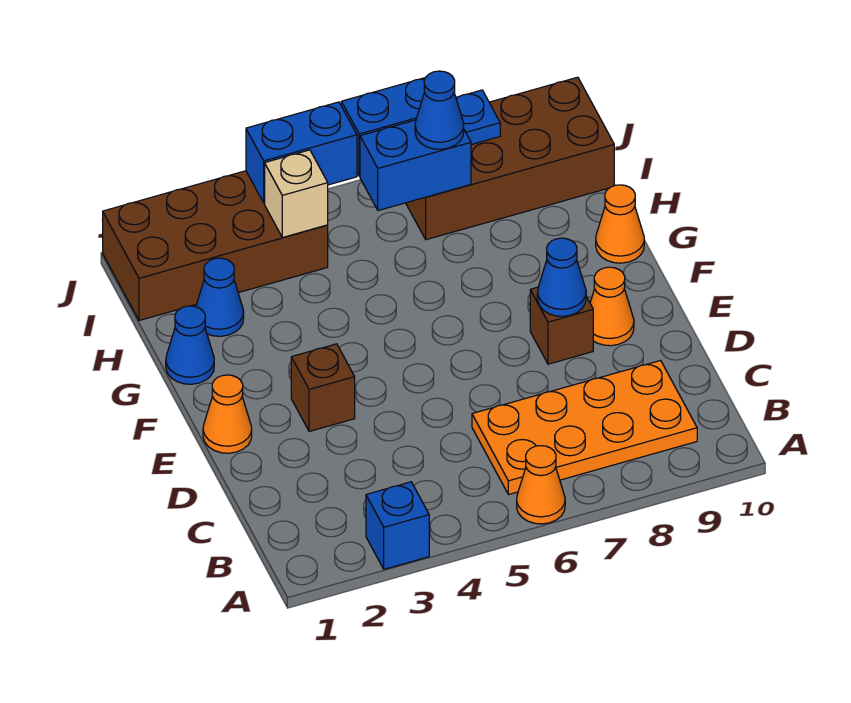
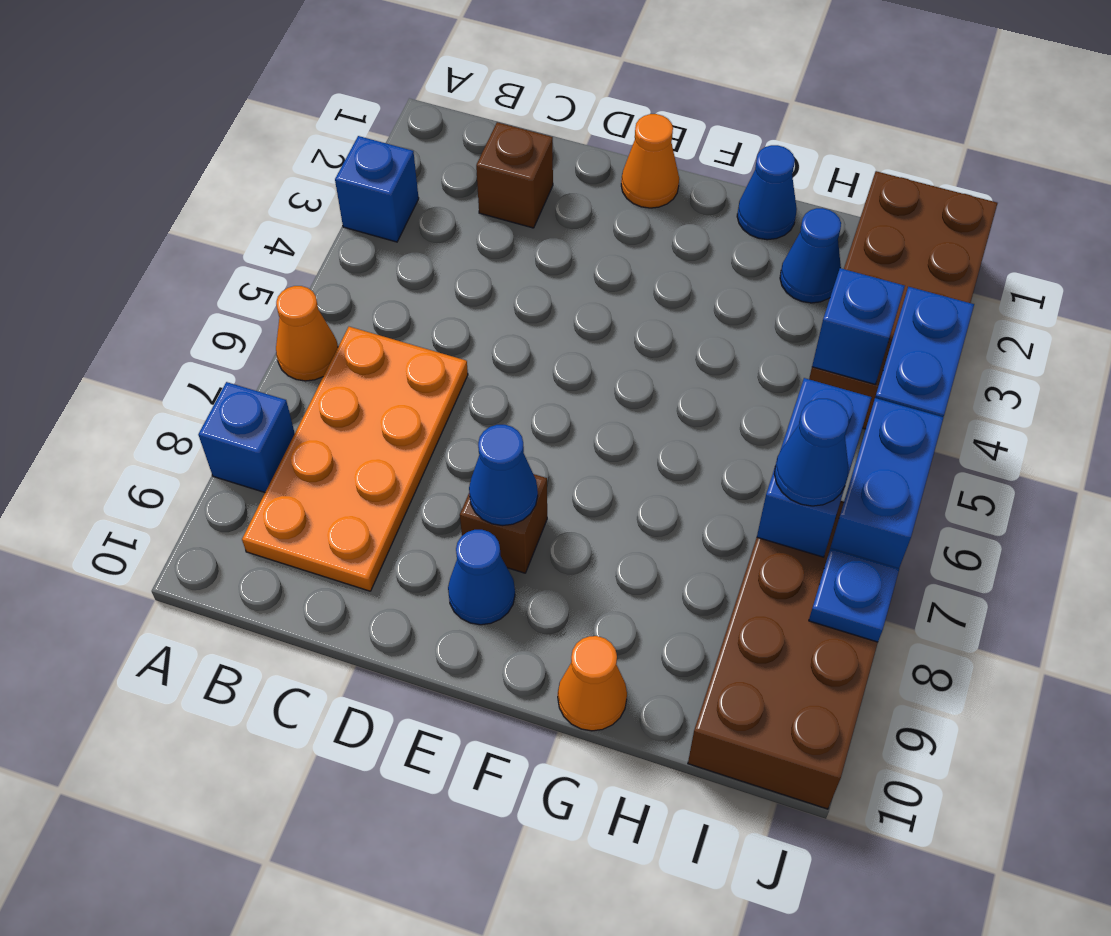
none -> blue 1x1 brick [198,382,295,492]
brown 1x1 brick [291,344,355,432] -> brown 1x1 brick moved to [476,122,553,228]
orange 1x1 cone [590,267,634,346] -> blue 1x1 cone [448,530,515,625]
tan 1x1 brick [265,150,328,237] -> blue 1x1 brick [812,268,905,384]

